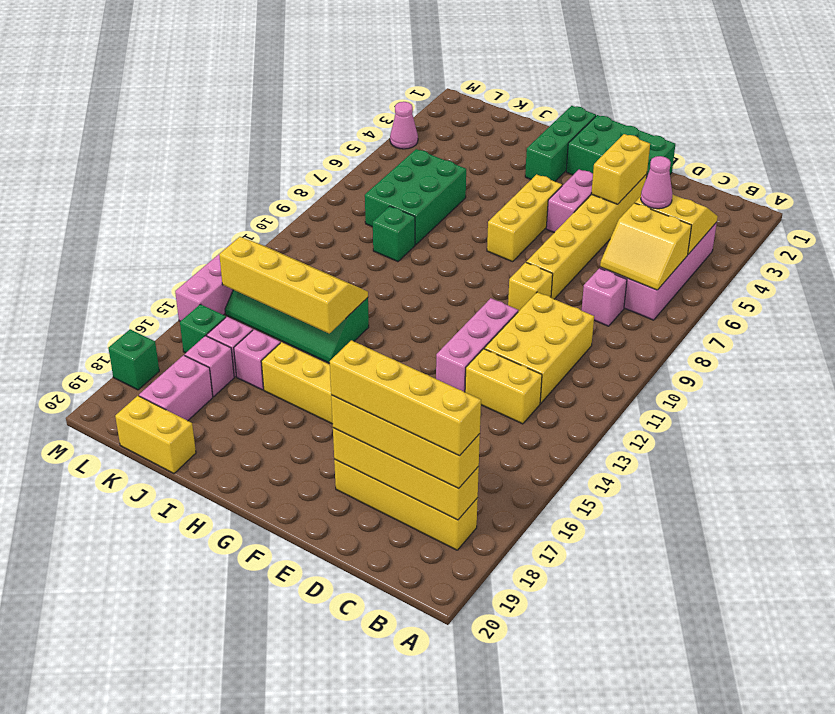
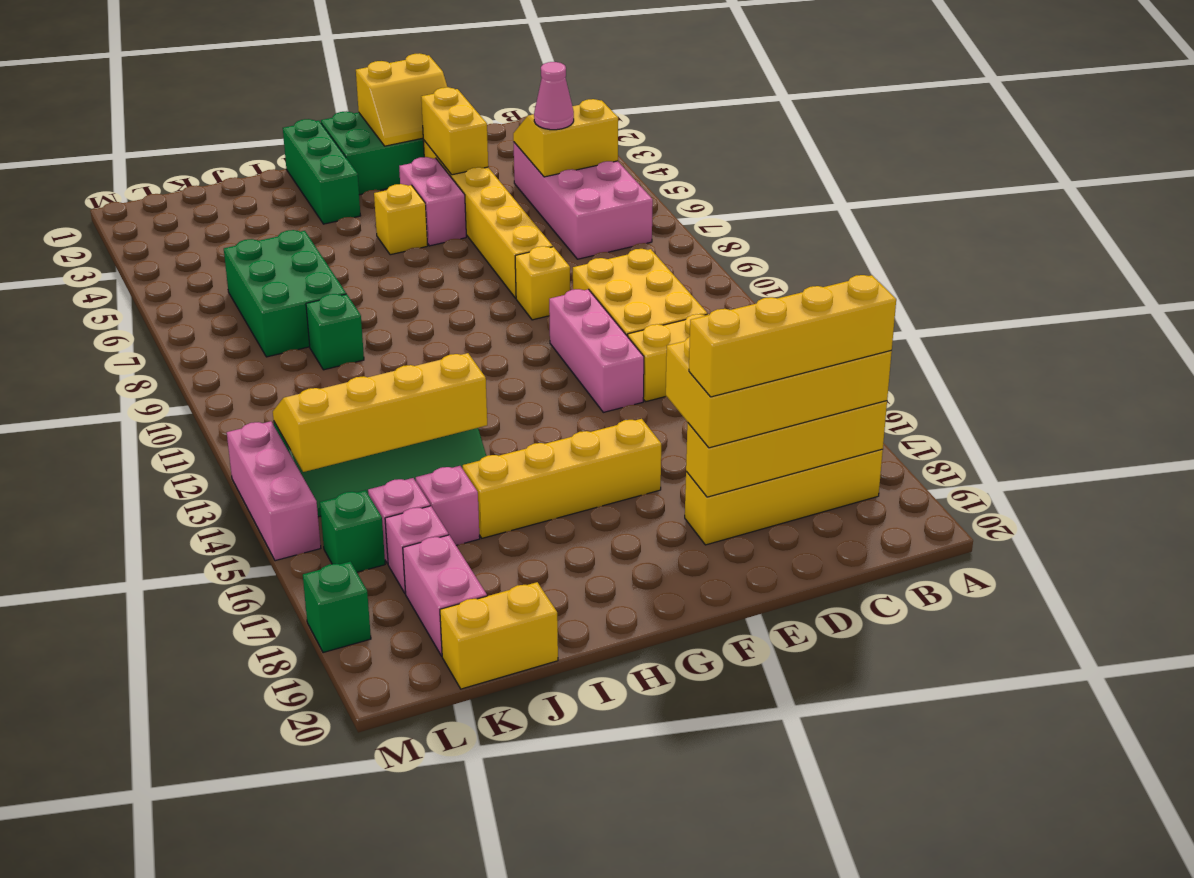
yellow 2x2 slope [600,203,692,290] -> yellow 2x2 slope moved to [356,53,447,146]
yellow 1x4 brick [331,395,480,488] -> yellow 2x4 brick [666,337,892,448]
pink 1x1 brick [582,268,627,326] -> none
yellow 1x3 brick [487,174,562,262] -> yellow 1x1 brick [374,184,428,255]
pink 1x1 cone [390,102,418,149] -> none

